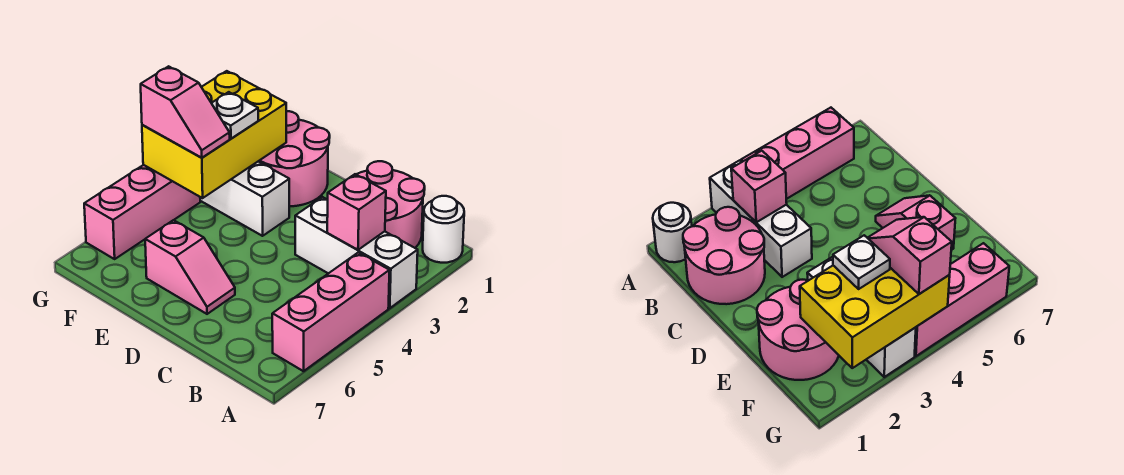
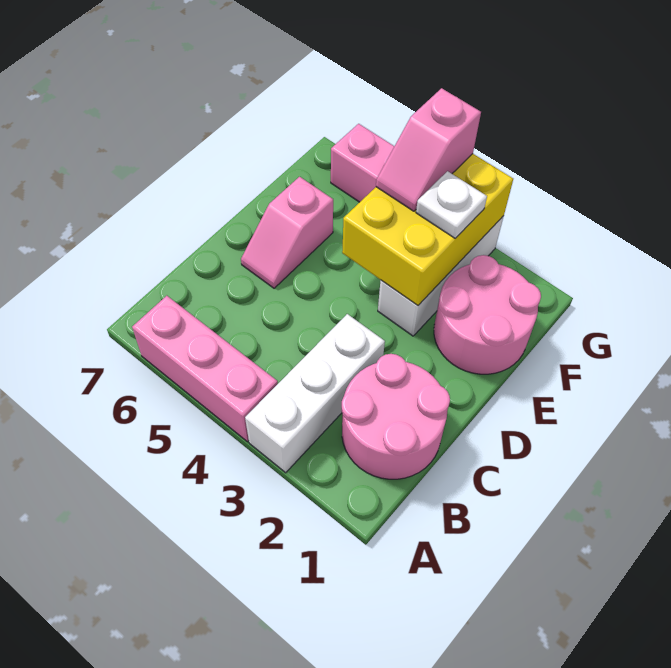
white 1x1 round brick [423,196,464,263] -> none
pink 1x1 brick [327,174,386,250] -> none
yellow 2x3 brick [142,71,286,198] -> yellow 2x3 brick turned to [342,154,513,305]

